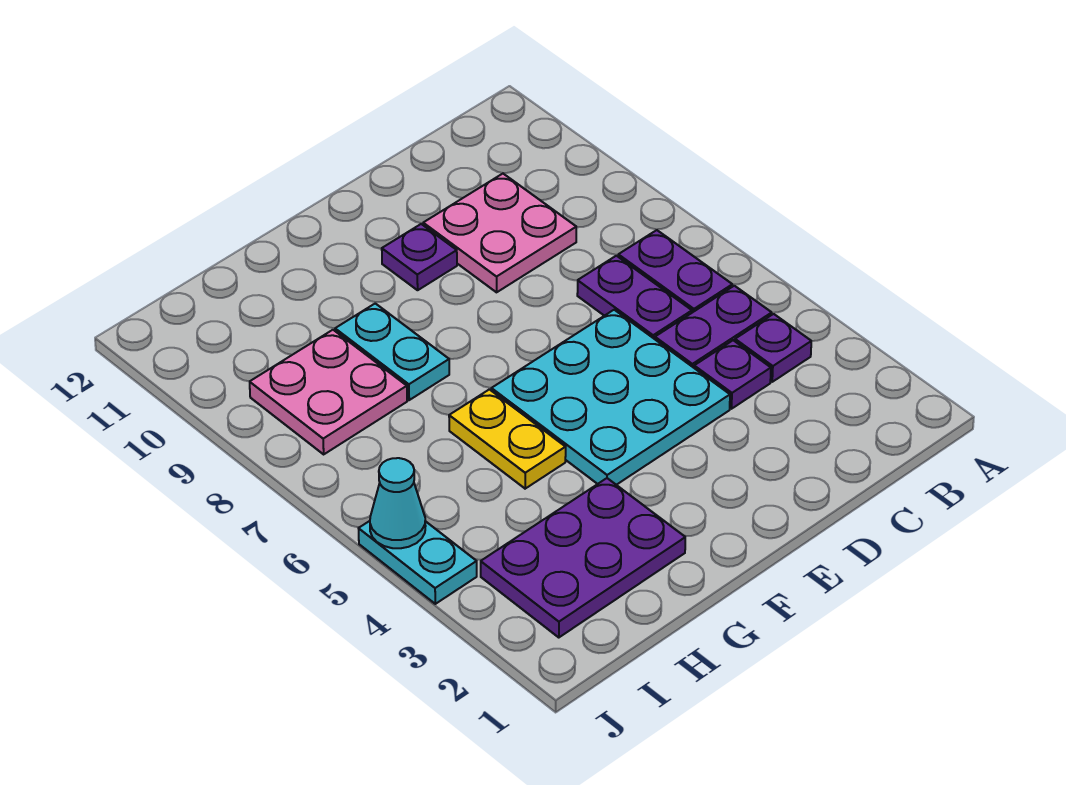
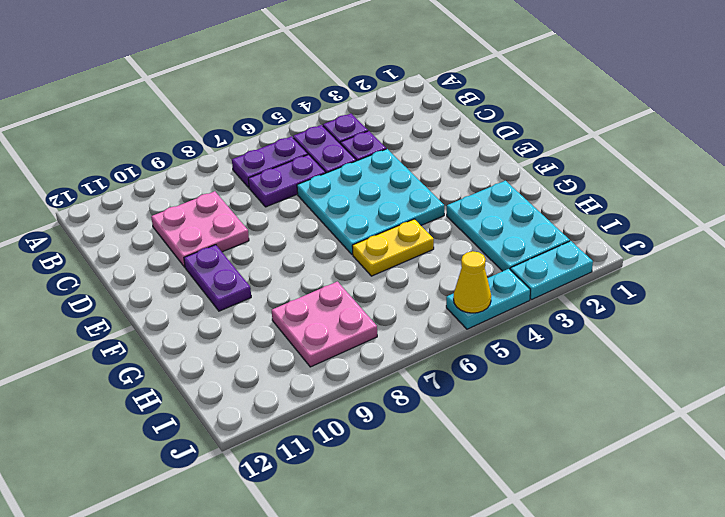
purple 1x1 plate [382,224,457,290] -> purple 1x2 plate [184,245,251,311]
purple 2x3 plate [481,478,685,638] -> cyan 2x3 plate [447,181,570,271]
cyan 1x2 plate [335,303,449,400] -> cyan 1x2 plate moved to [510,241,593,300]
cyan 1x1 cone [370,458,426,548] -> yellow 1x1 cone [454,251,491,313]

